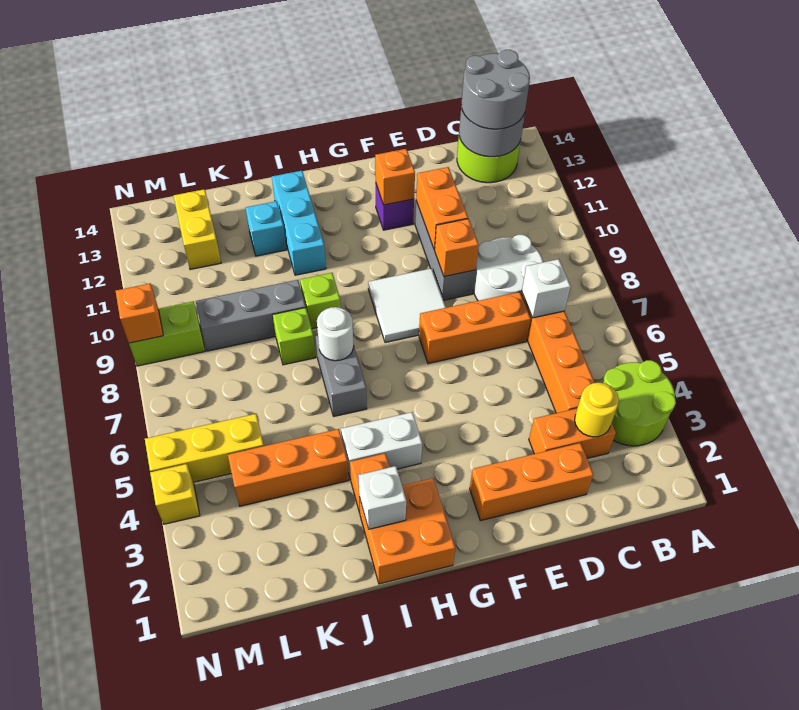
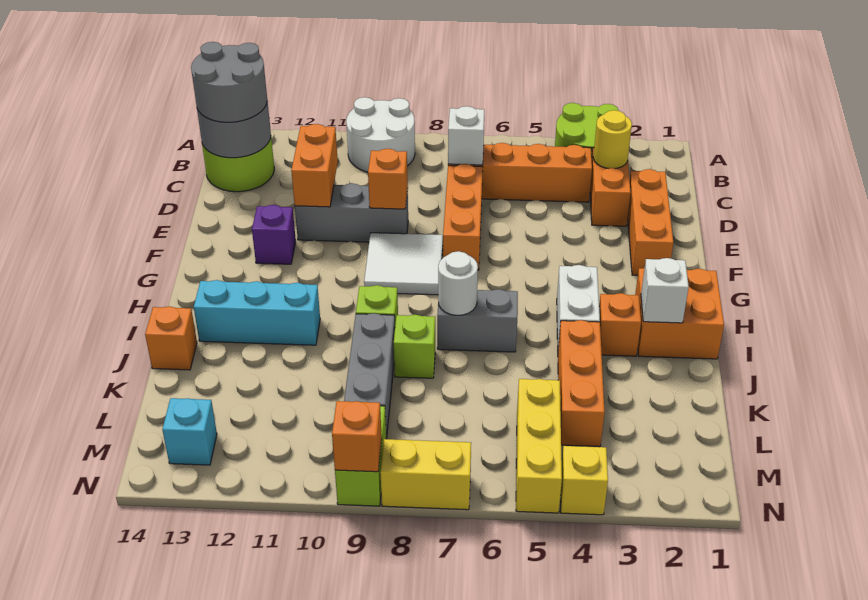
white 2x2 round brick [473,235,543,301] -> white 2x2 round brick moved to [346,97,415,172]
orange 1x2 brick [416,167,468,250] -> orange 1x2 brick turned to [291,124,338,207]
orange 1x1 brick [375,149,415,205] -> orange 1x1 brick moved to [145,306,197,370]
cyan 1x1 brick [246,201,286,256] -> cyan 1x1 brick moved to [162,398,217,465]
yellow 1x2 brick [174,189,221,270] -> yellow 1x2 brick moved to [380,439,471,510]

